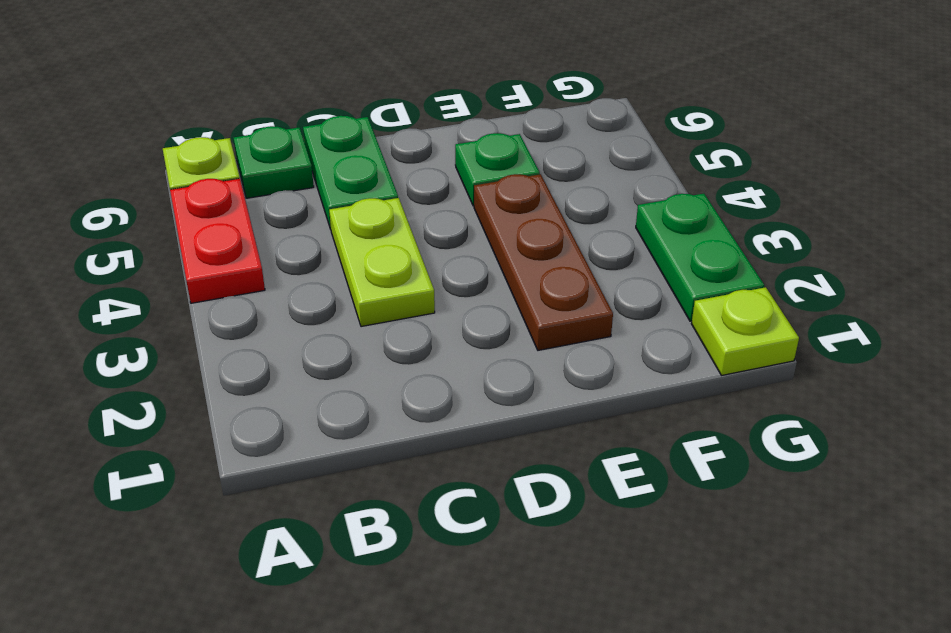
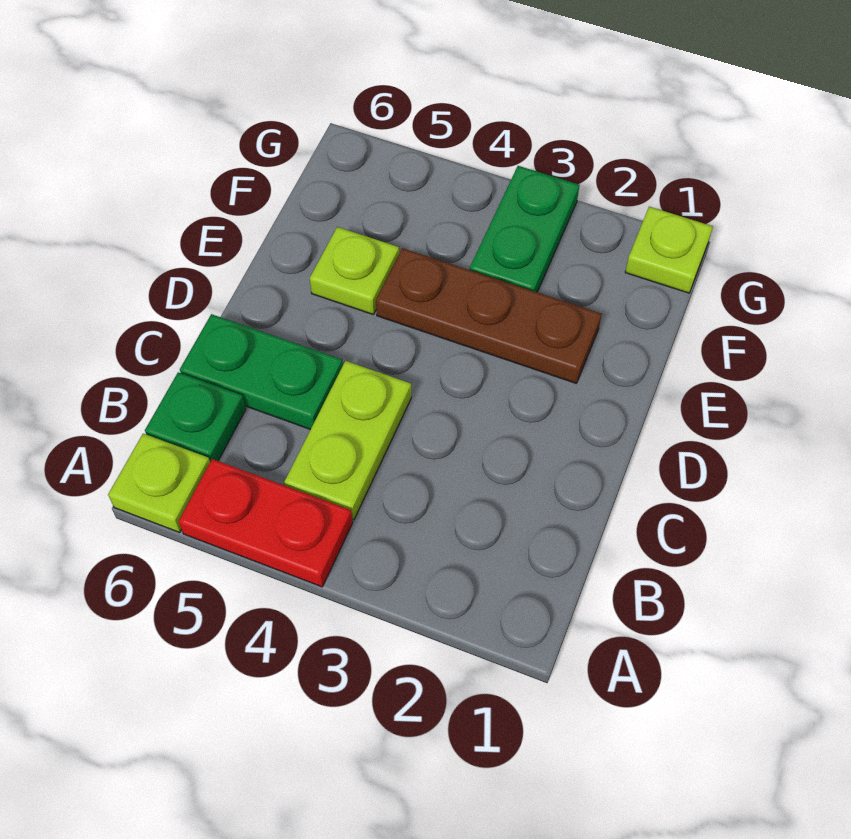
lime 1x2 plate [329,198,435,327] -> lime 1x2 plate turned to [284,361,411,520]
green 1x1 plate [455,133,540,206] -> lime 1x1 plate [310,227,399,315]
green 1x2 plate [636,194,764,321] -> green 1x2 plate turned to [470,166,580,292]

